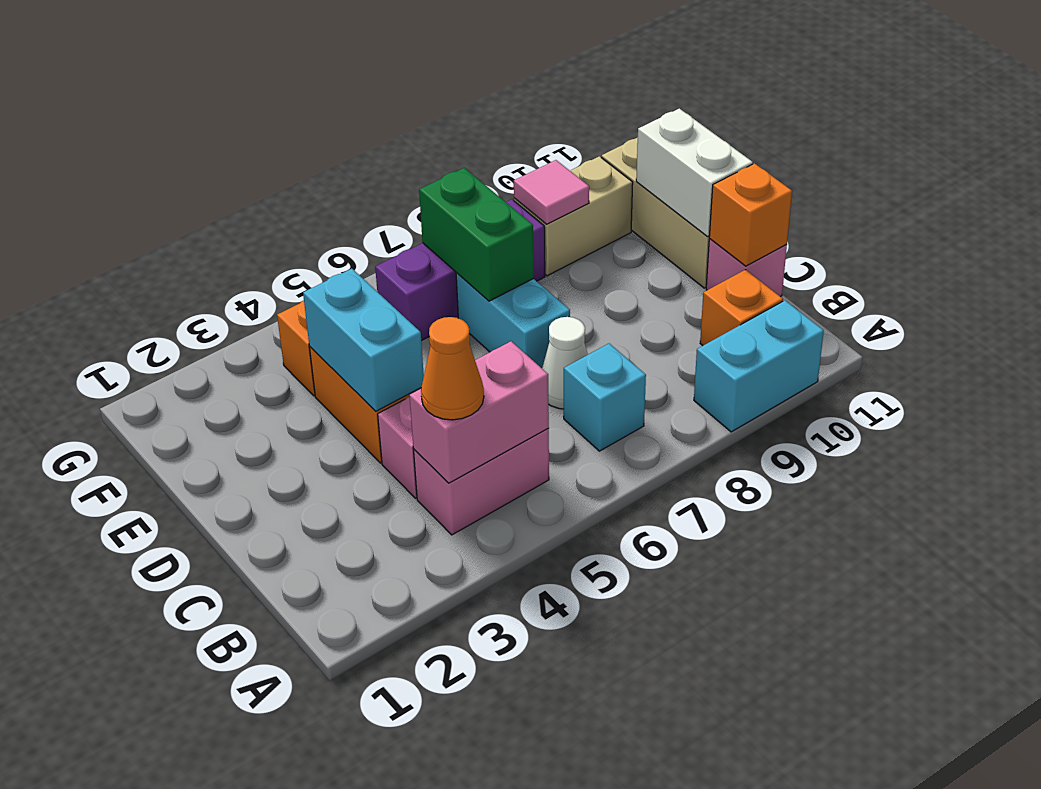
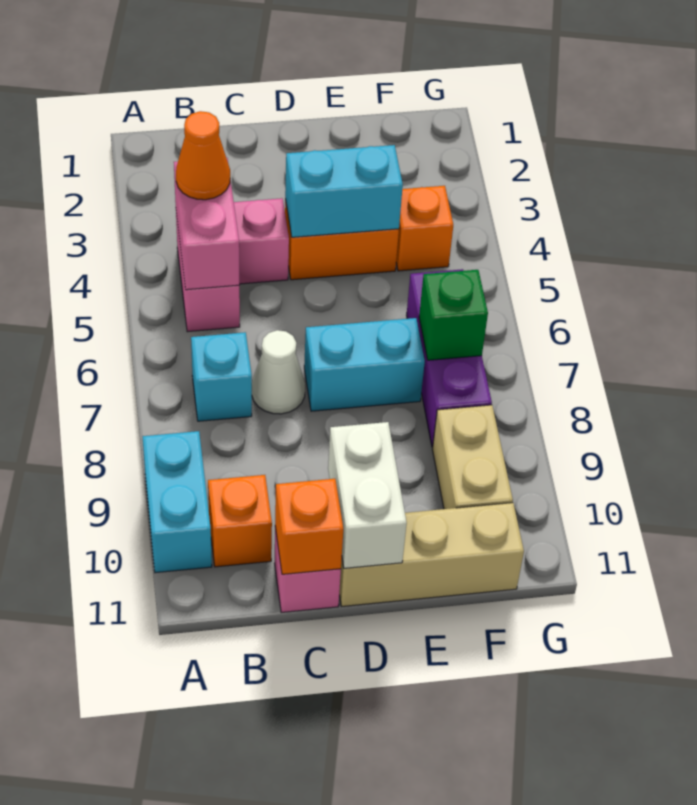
white 1x2 brick [636,108,753,237] -> white 1x2 brick turned to [328,422,407,568]
green 1x2 brick [419,168,534,301] -> green 1x1 brick [419,270,488,360]
pink 1x1 tile [514,160,589,224] -> none

